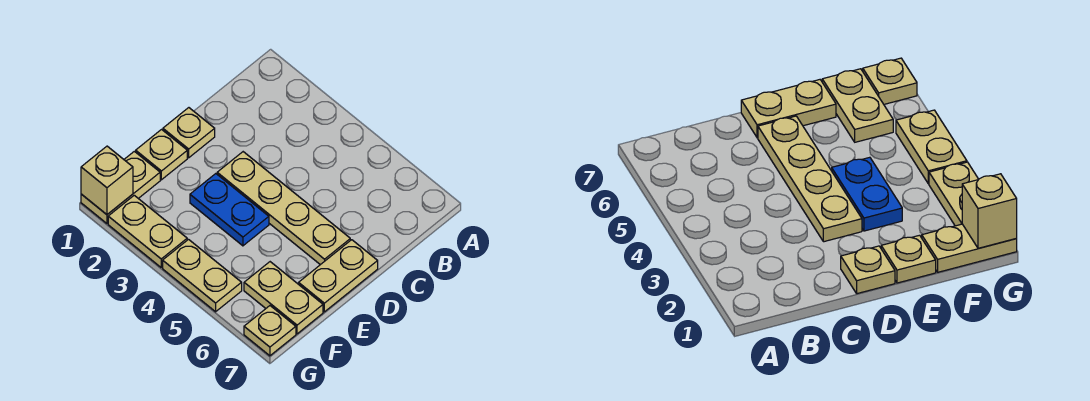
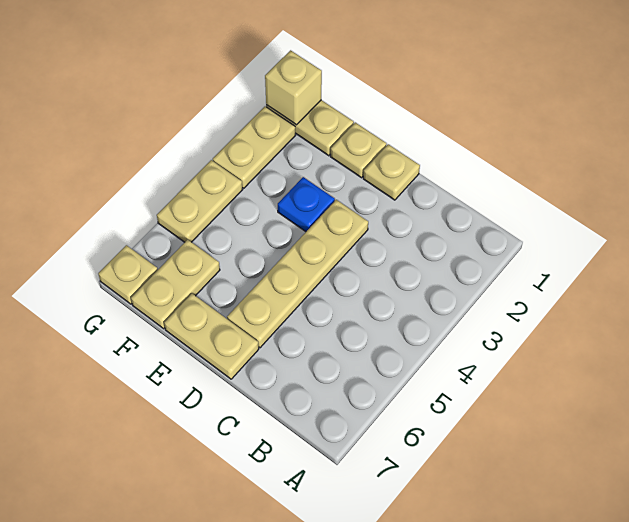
blue 1x2 plate [190,174,269,246] -> blue 1x1 plate [278,177,335,232]

